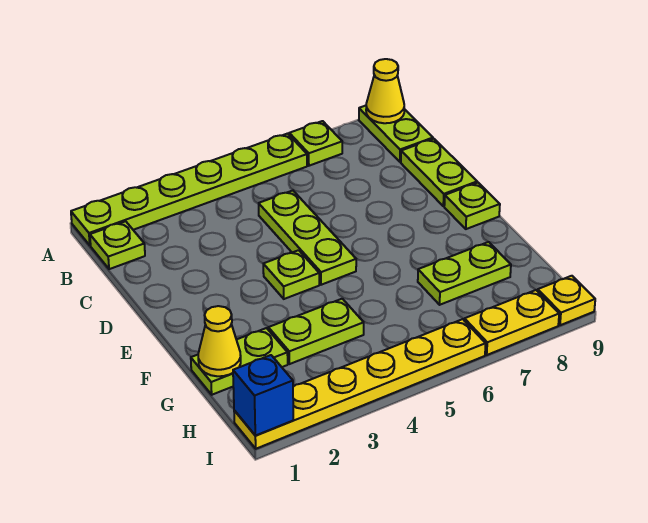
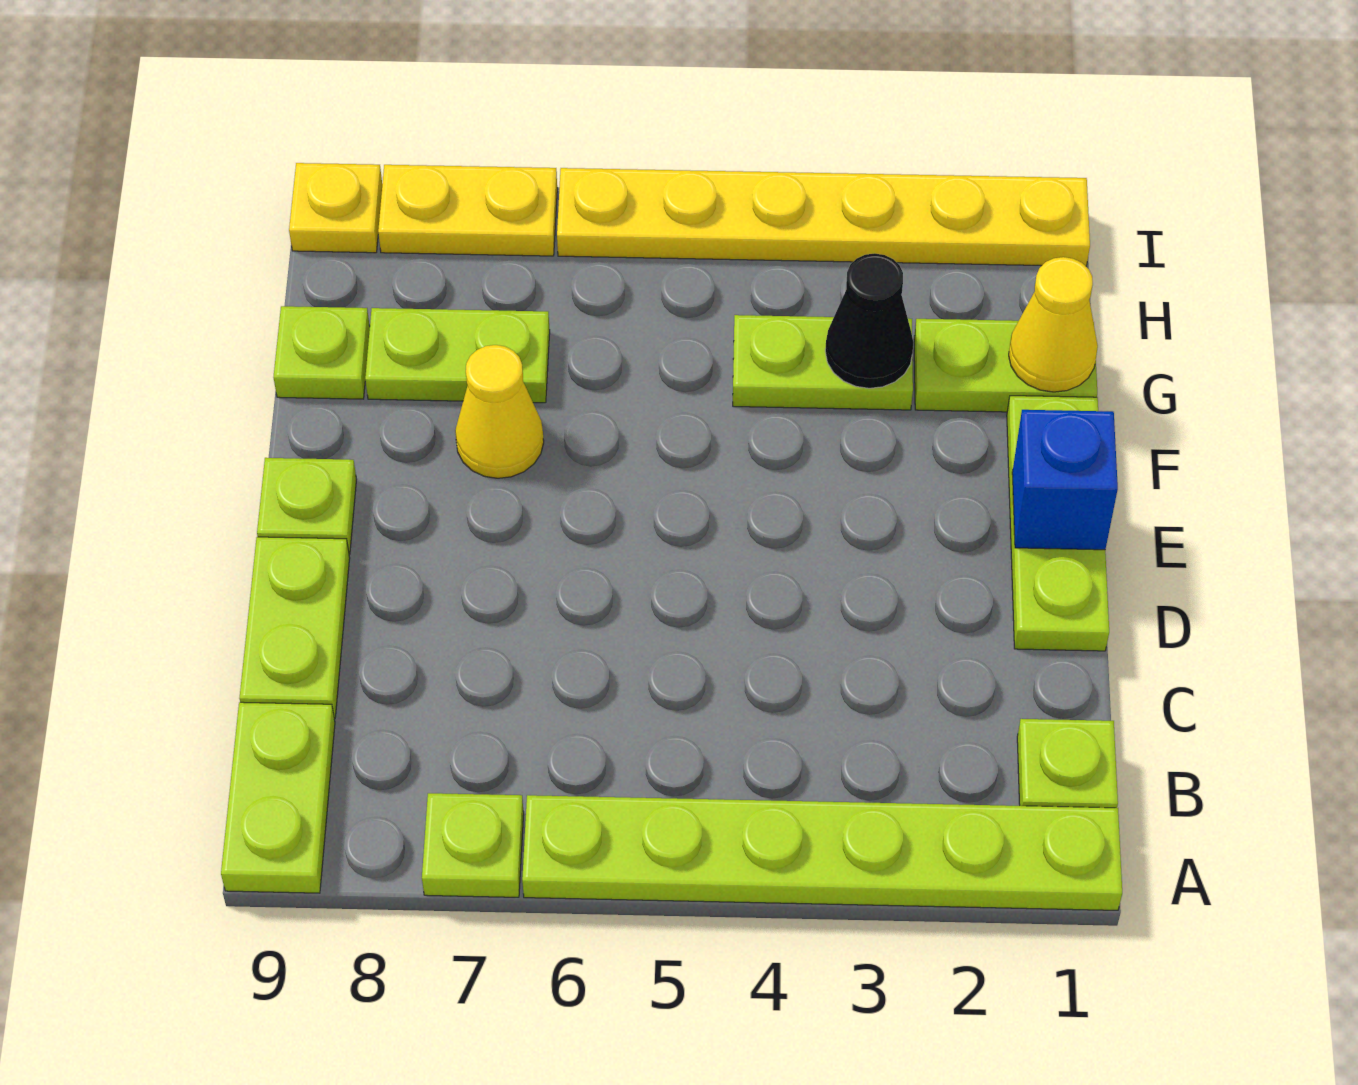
yellow 1x1 cone [366,59,404,123] -> yellow 1x1 cone moved to [455,345,544,478]
lime 1x3 plate [259,191,356,285] -> lime 1x3 plate moved to [1007,396,1109,651]
lime 1x1 plate [263,250,319,299] -> lime 1x1 plate moved to [274,306,370,399]
none -> black 1x1 cone [825,253,913,388]
blue 1x1 brick [233,355,293,436] -> blue 1x1 brick moved to [1012,410,1118,550]

